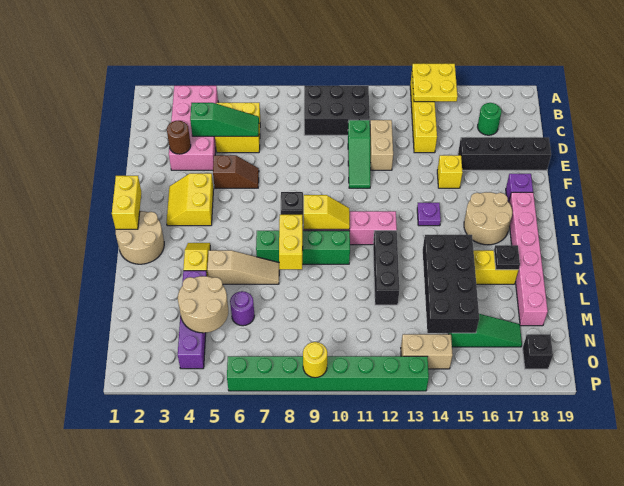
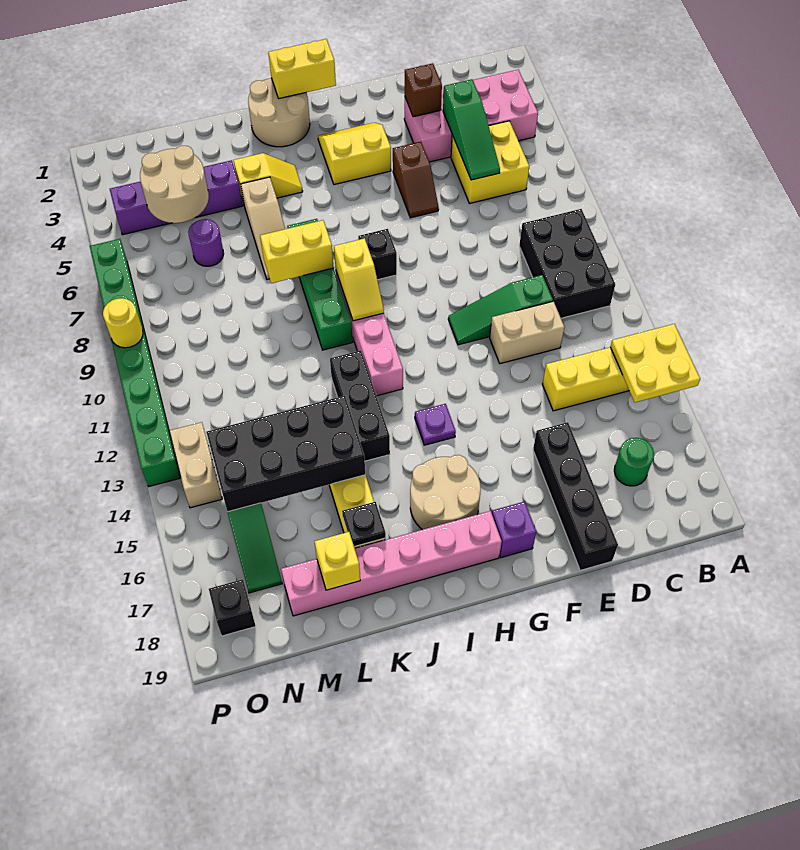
brown 1x1 round brick [167,121,191,154] -> brown 1x1 brick [405,63,442,117]
yellow 1x1 brick [437,155,463,188] -> yellow 1x1 brick moved to [314,532,360,590]
black 1x3 brick [373,231,399,305] -> black 1x3 brick turned to [330,351,390,461]

